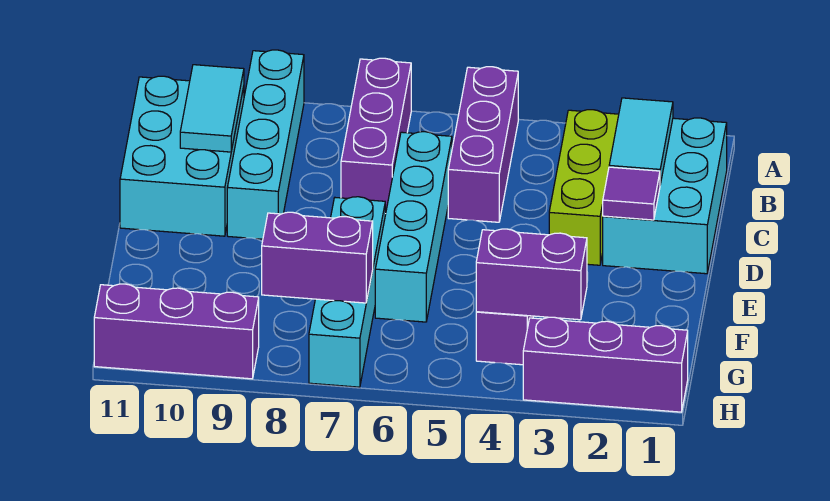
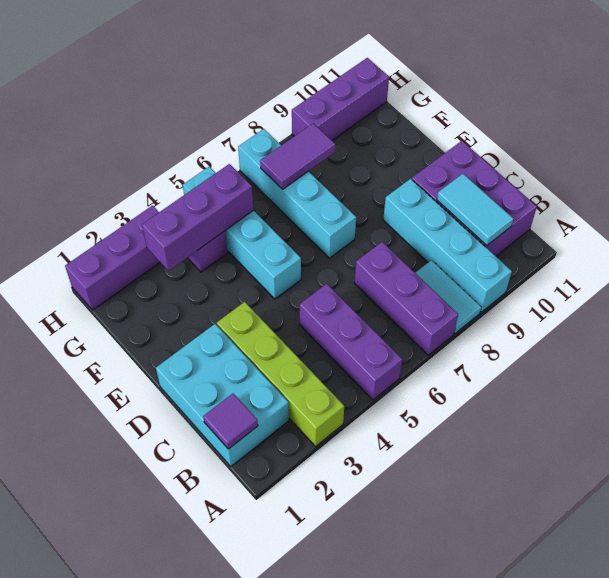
cyan 1x2 tile [609,98,673,184] -> cyan 1x2 tile moved to [415,260,481,334]
lime 1x3 brick [549,110,619,265] -> lime 1x4 brick [217,302,344,446]
cyan 2x3 brick [120,76,244,236] -> purple 2x3 brick [412,141,537,256]
cyan 1x4 brick [375,132,452,322] -> cyan 1x4 brick moved to [183,167,301,299]
purple 1x1 tile [603,167,660,220] -> purple 1x1 tile moved to [203,393,258,449]
purple 1x2 brick [476,229,587,320] -> purple 1x3 brick [142,164,254,271]
purple 1x2 brick [262,212,373,303] -> purple 1x2 tile [260,123,336,189]

